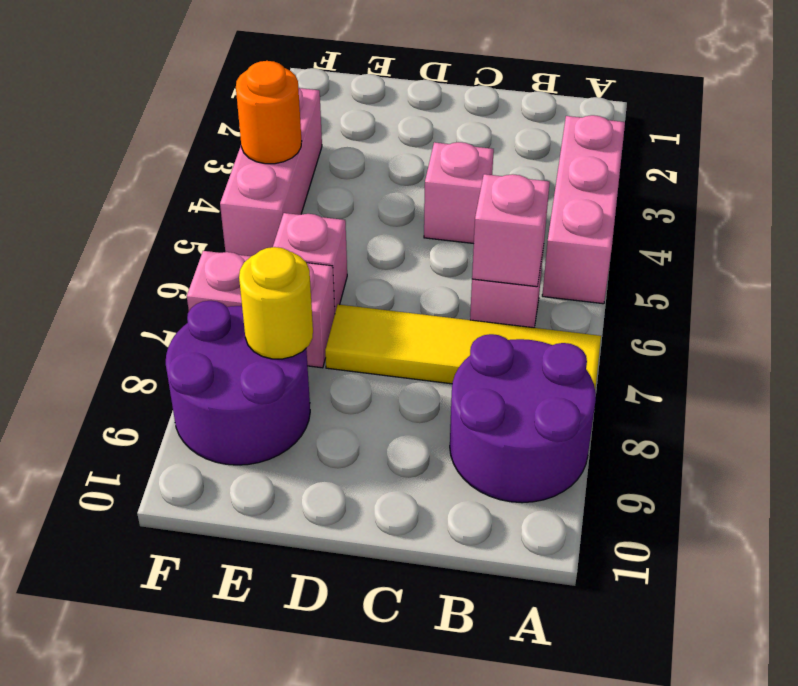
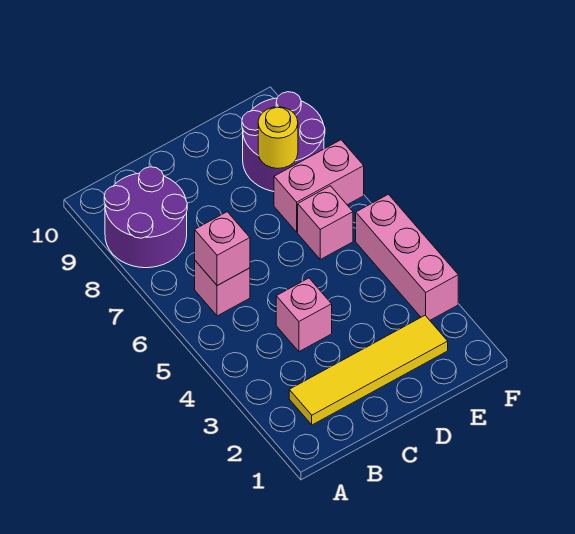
pink 1x3 brick [542,115,625,304] -> none
yellow 1x4 tile [325,304,601,388] -> yellow 1x4 tile moved to [289,315,448,425]
orange 1x1 round brick [236,61,302,164] -> none

